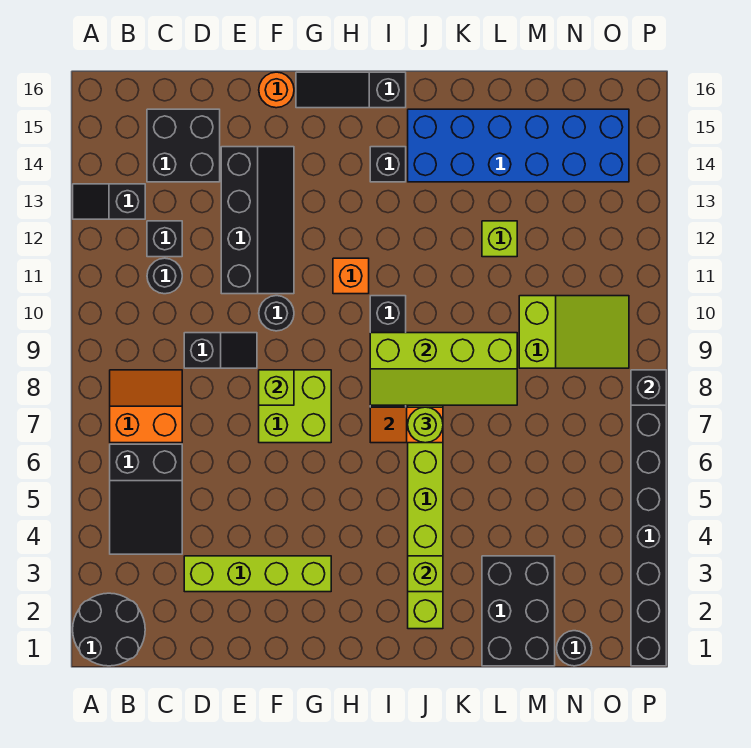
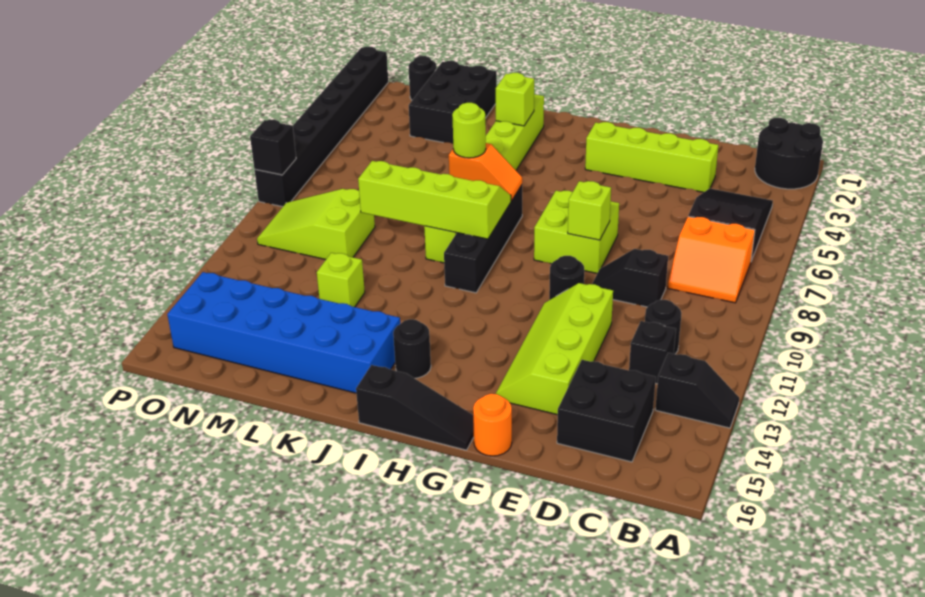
black 2x4 slope [221,147,294,294] -> lime 2x4 slope [496,283,613,415]
orange 1x1 brick [333,258,369,294] -> none
black 1x1 brick [370,147,406,182] -> black 1x1 round brick [393,319,431,378]

